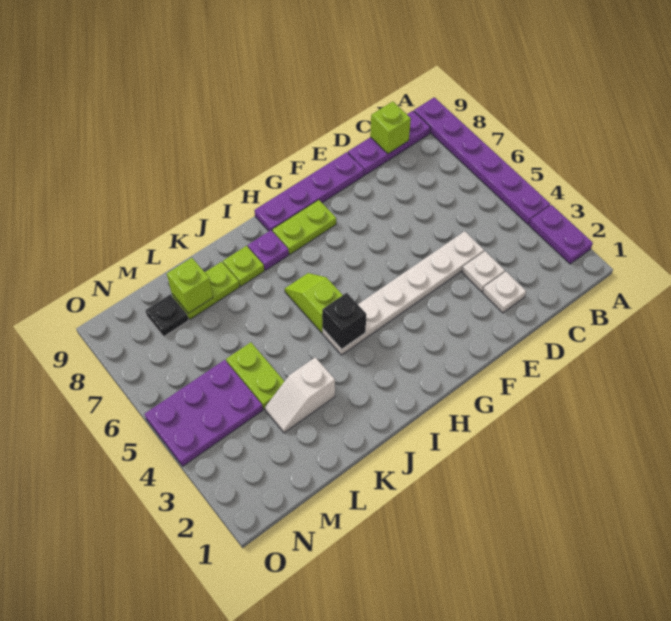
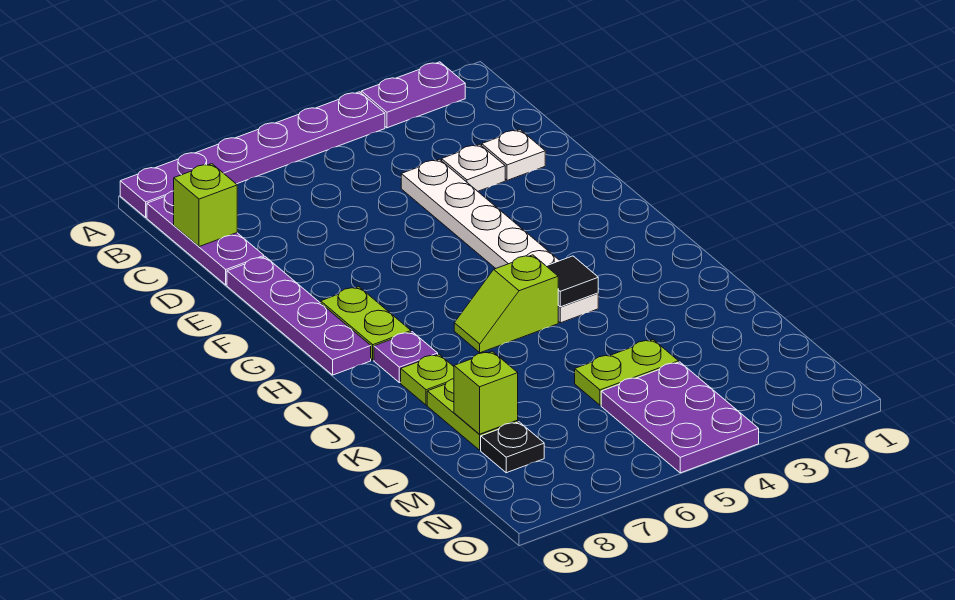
black 1x1 brick [322,293,366,349] -> black 1x1 tile [547,256,598,307]
white 1x2 slope [265,357,335,433] -> none

